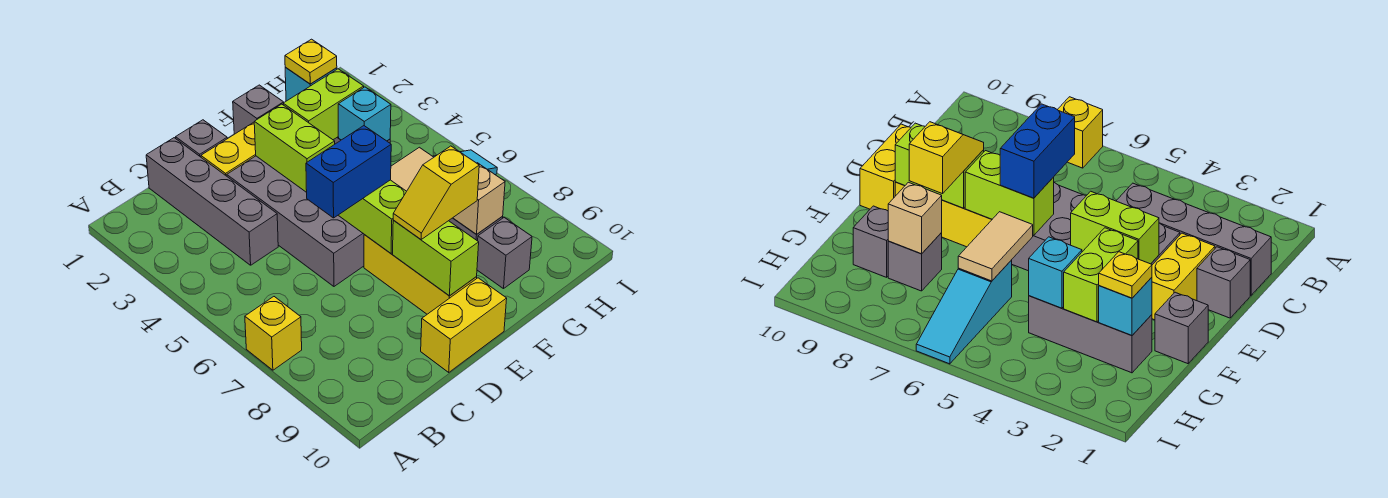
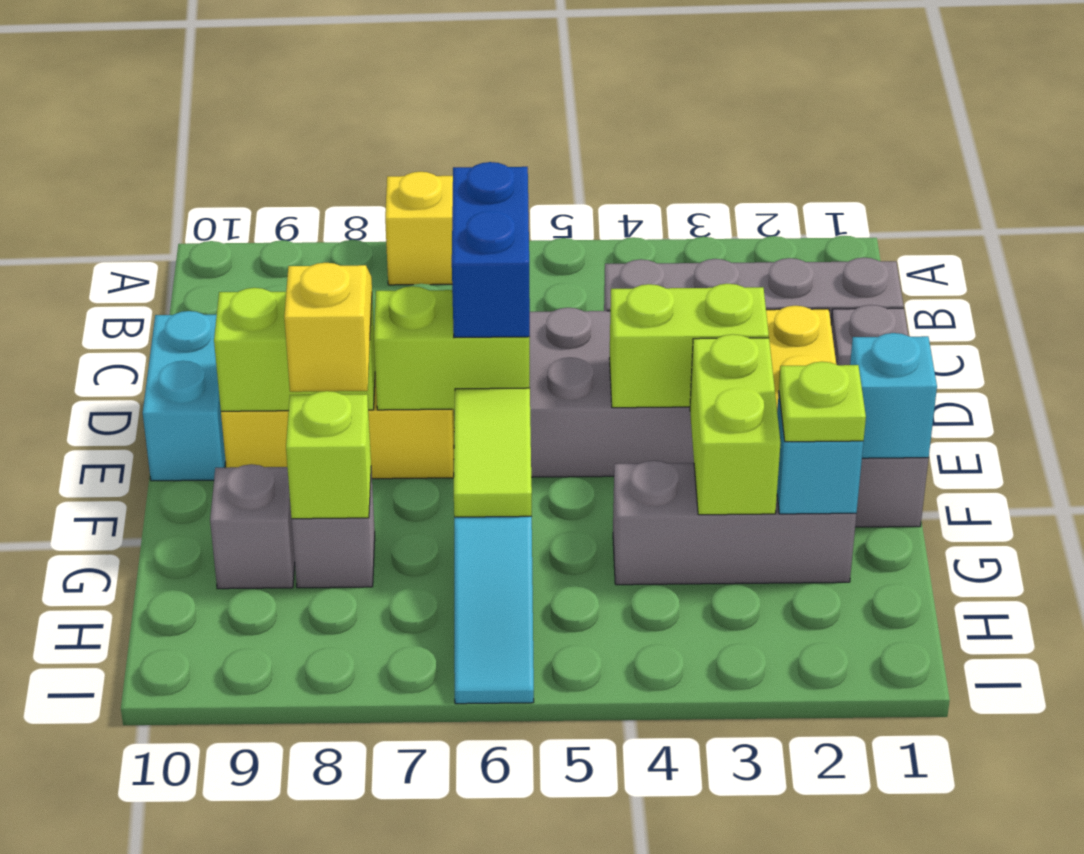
yellow 1x2 brick [421,278,507,372] -> cyan 1x2 brick [143,311,226,481]
tan 1x2 tile [391,147,434,191] -> lime 1x2 tile [454,388,532,517]
yellow 1x1 plate [285,39,337,84] -> lime 1x1 plate [779,362,866,442]
cyan 1x1 brick [338,87,391,141] -> cyan 1x1 brick moved to [850,333,937,458]
tan 1x1 brick [453,163,505,235] -> lime 1x1 brick [286,391,371,519]

